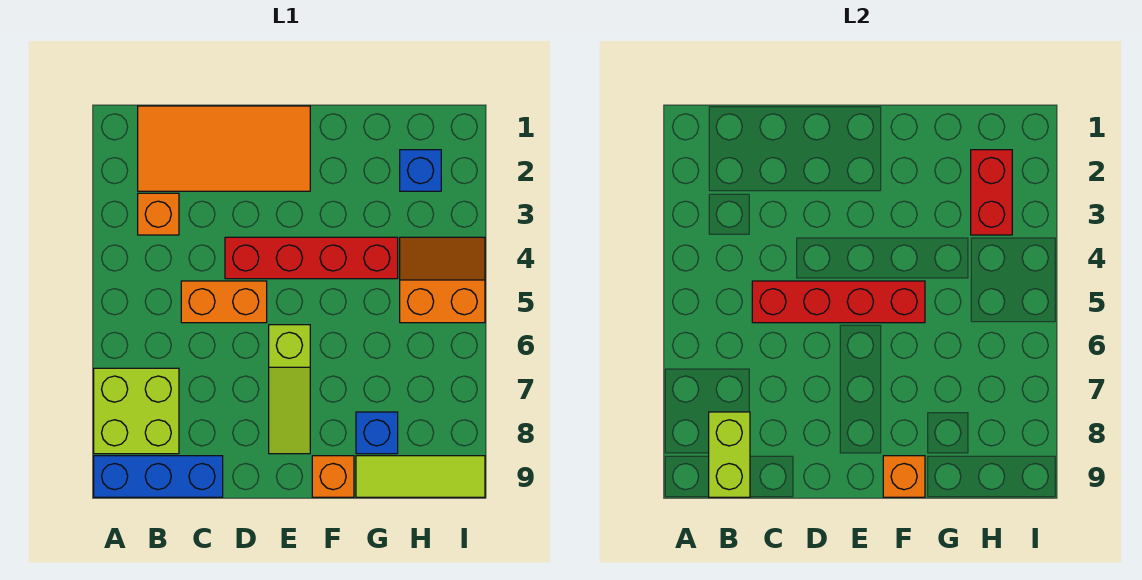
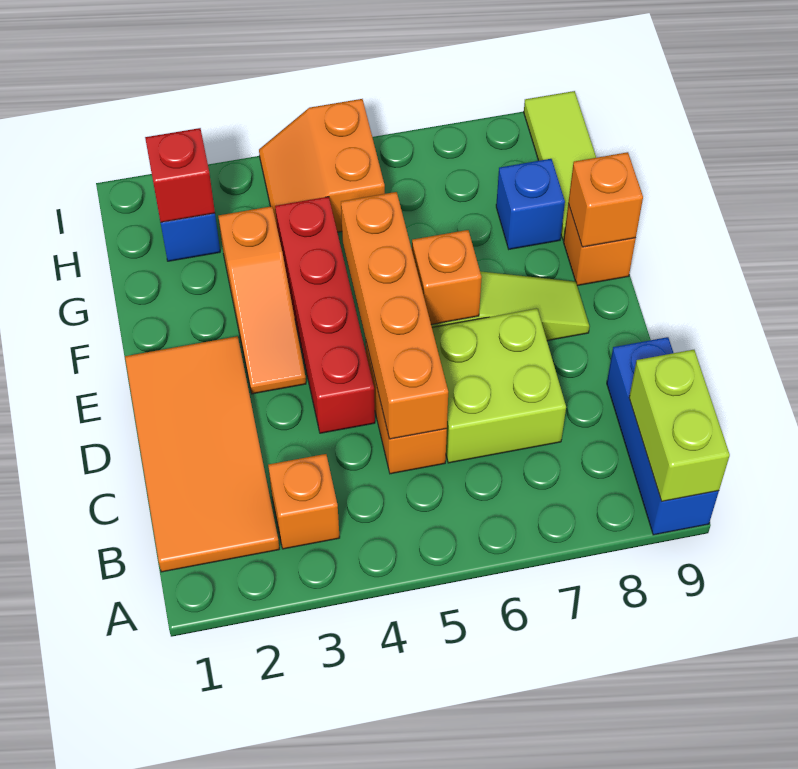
lime 2x2 brick [94,368,179,454] -> lime 2x2 brick moved to [432,309,566,463]
lime 1x2 brick [709,412,750,497] -> lime 1x2 brick turned to [629,350,730,501]
red 1x4 brick [752,281,925,323] -> orange 1x4 brick [341,192,448,439]
none -> orange 1x3 slope [218,206,306,394]
none -> orange 1x1 brick [412,230,482,325]
red 1x2 brick [971,150,1012,235] -> red 1x1 brick [145,128,215,222]

